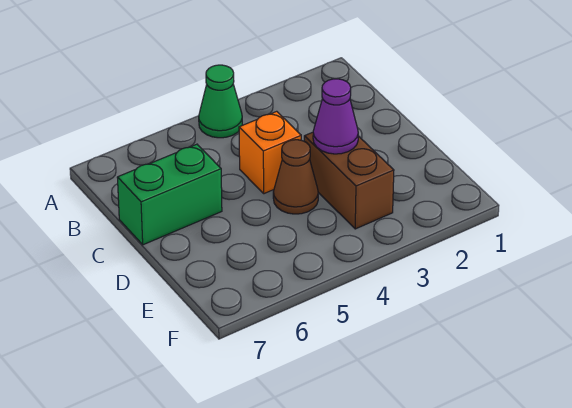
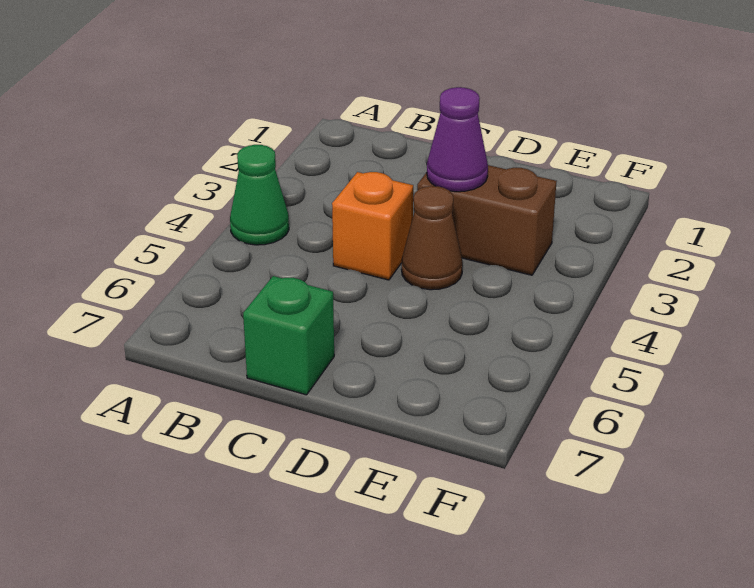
green 1x2 brick [117,144,222,245] -> green 1x1 brick [243,276,334,395]

